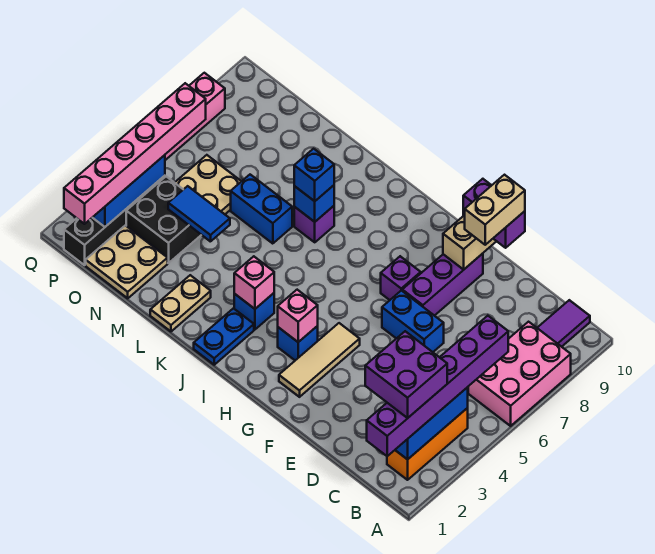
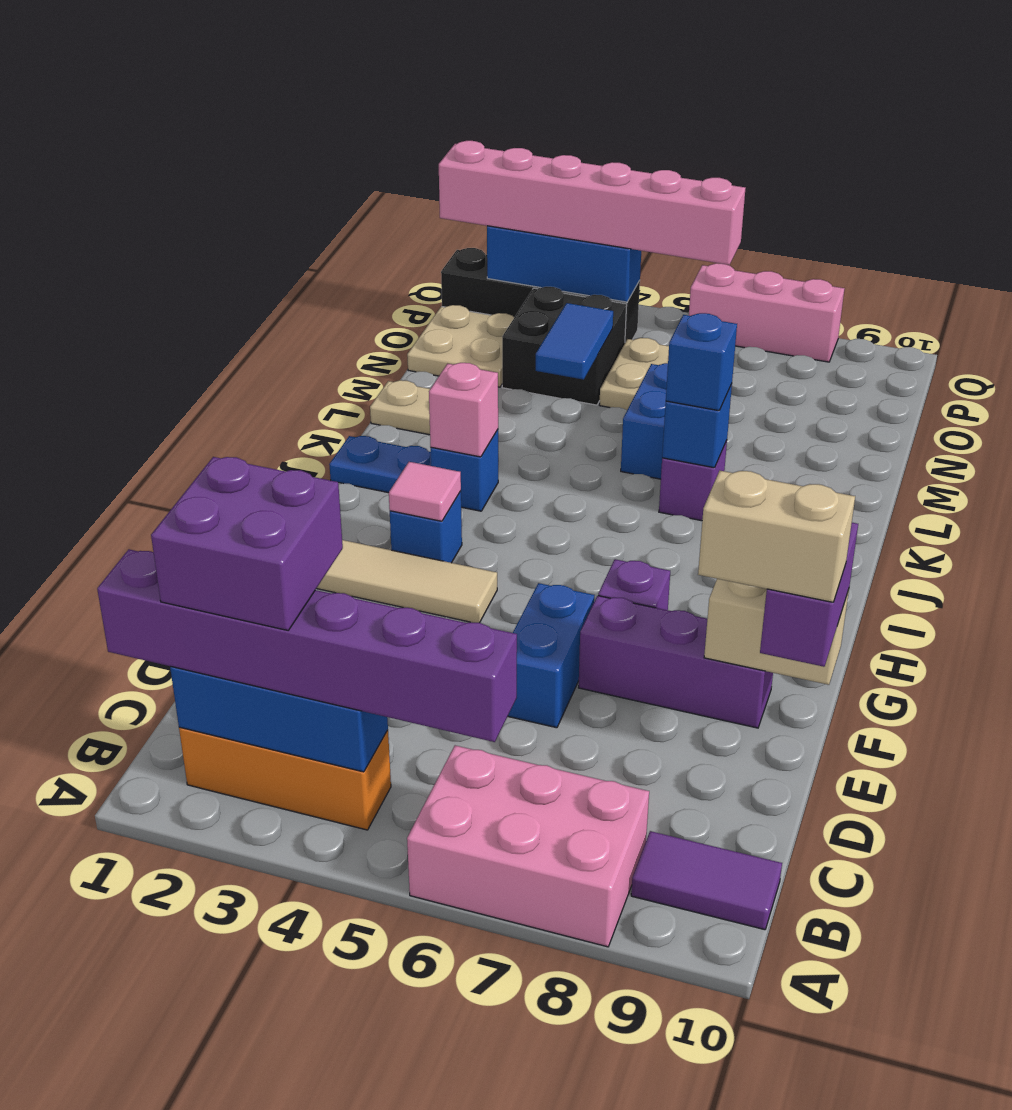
pink 1x1 brick [278,290,318,342] -> pink 1x1 tile [389,462,461,521]

